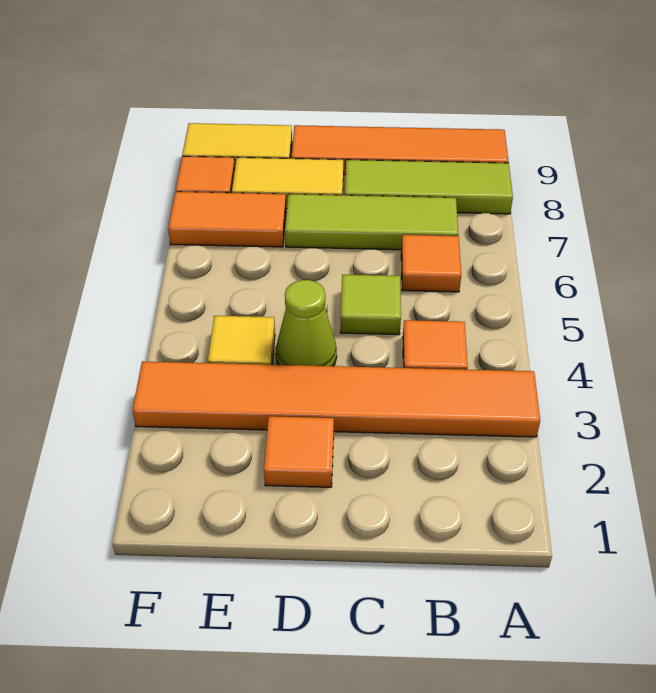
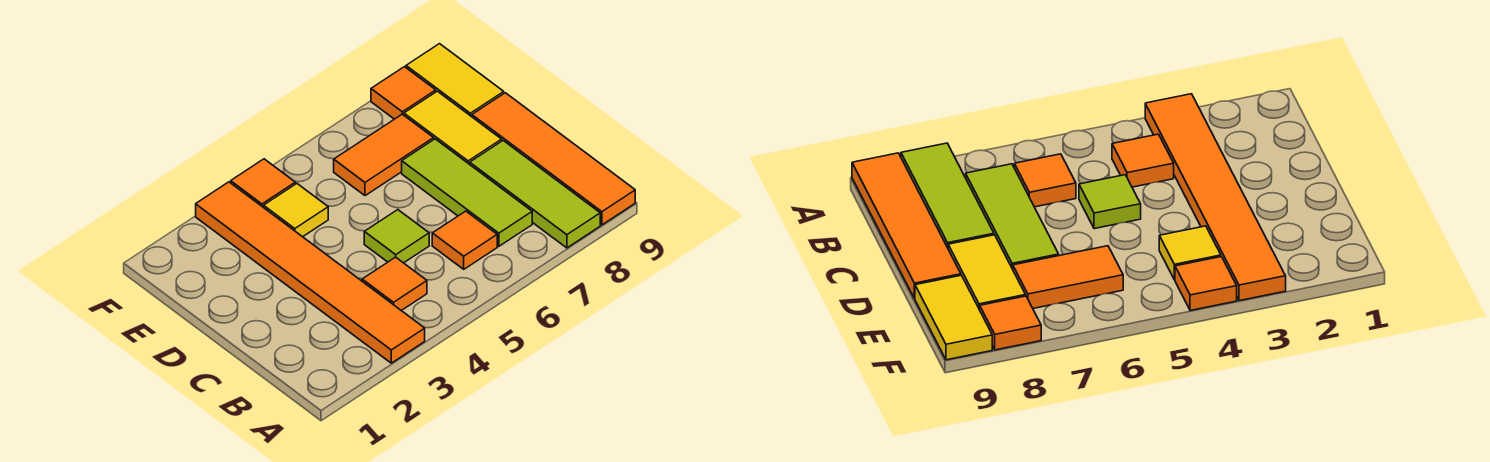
orange 1x1 tile [264,416,334,487] -> orange 1x1 tile moved to [231,159,295,208]
lime 1x1 cone [276,280,337,366] -> none
orange 1x2 tile [168,192,286,247] -> orange 1x2 tile turned to [334,114,434,196]

